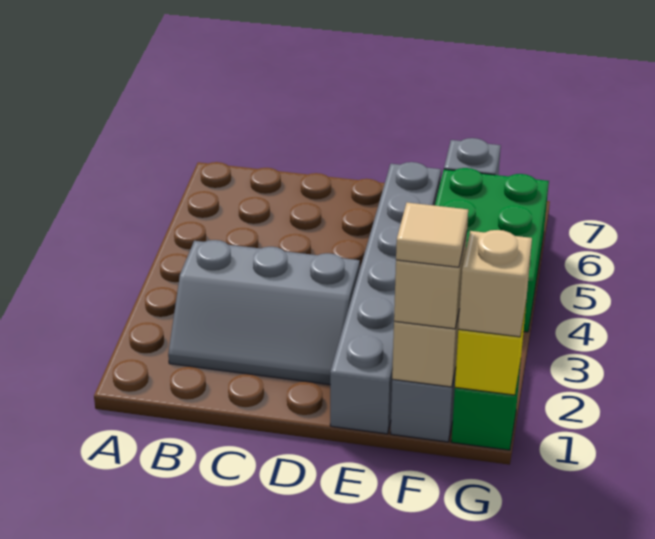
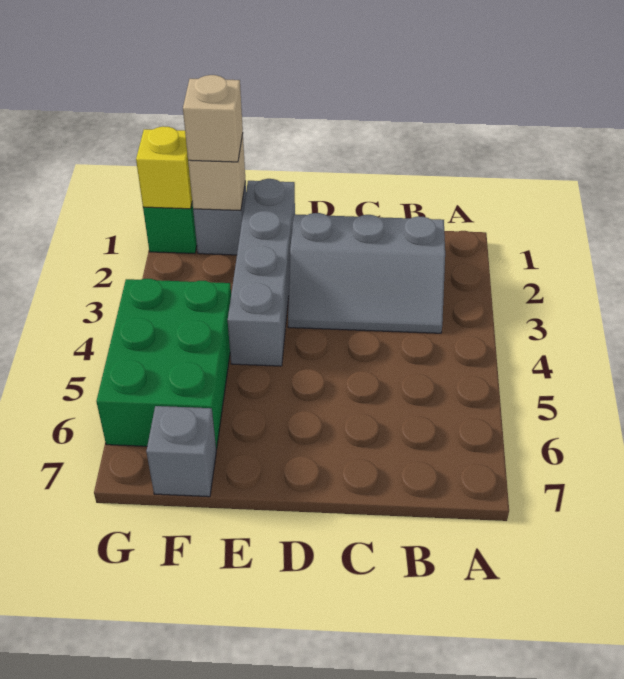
grey 2x3 slope [168,240,360,384] -> grey 2x3 slope turned to [288,213,445,333]
grey 1x6 brick [330,162,441,434] -> grey 1x4 brick [228,179,295,366]
tan 1x1 tile [396,203,468,267] -> none
tan 1x1 brick [458,230,532,337] -> none

